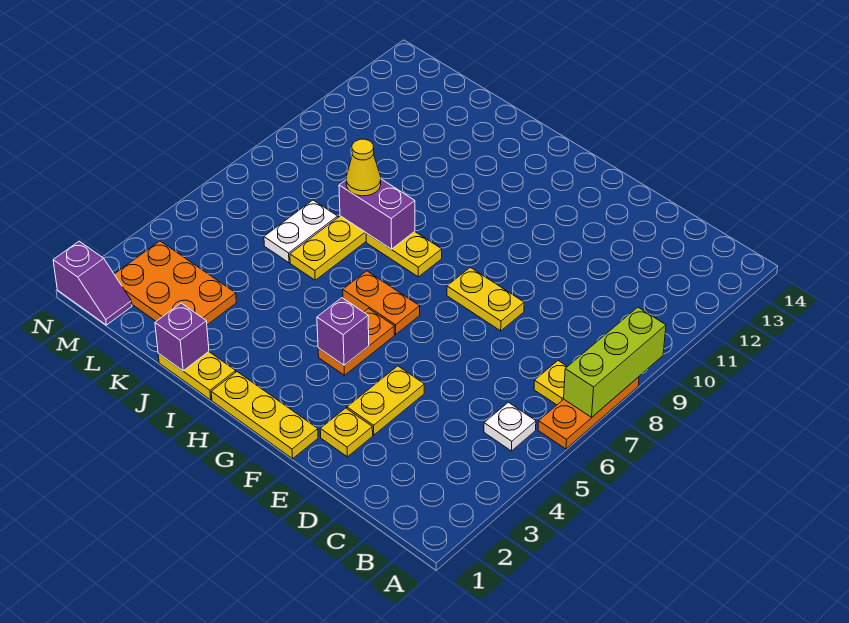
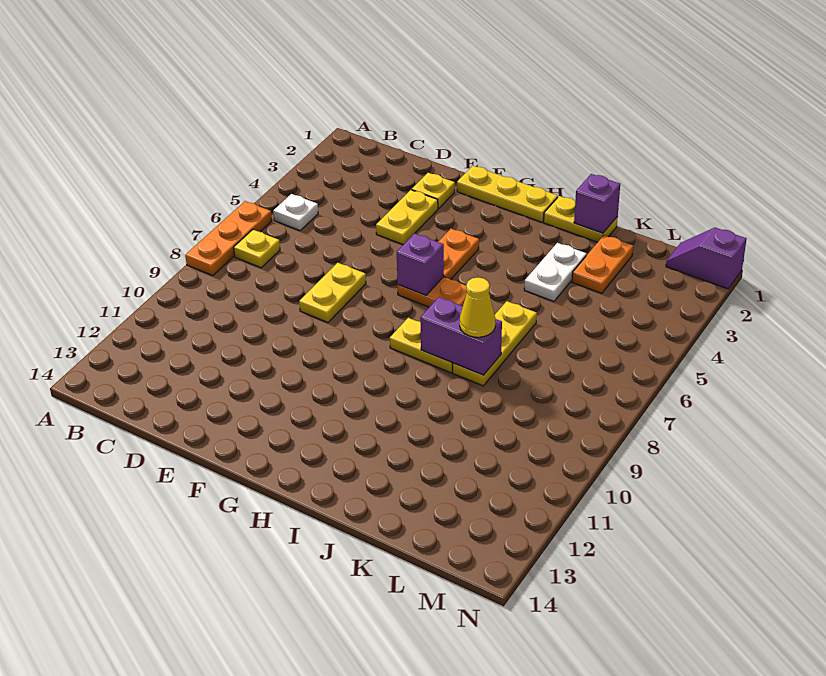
lime 1x3 brick [564,307,666,417] -> none
yellow 1x2 plate [447,267,524,331] -> yellow 1x2 plate turned to [299,263,366,322]
purple 1x1 brick [317,298,369,365] -> purple 1x1 brick moved to [397,233,444,295]
orange 2x3 plate [114,241,236,325] -> orange 1x2 plate [572,235,633,293]
white 1x2 plate [264,200,338,263] -> white 1x2 plate moved to [524,243,587,302]

